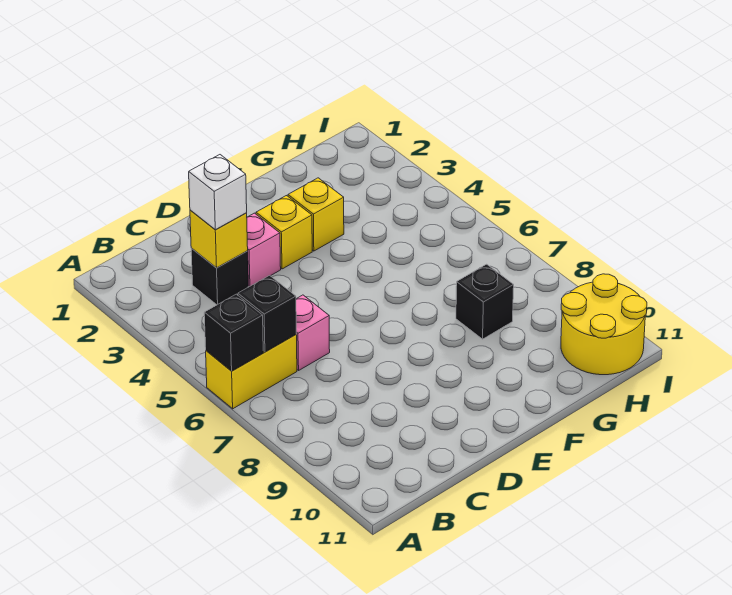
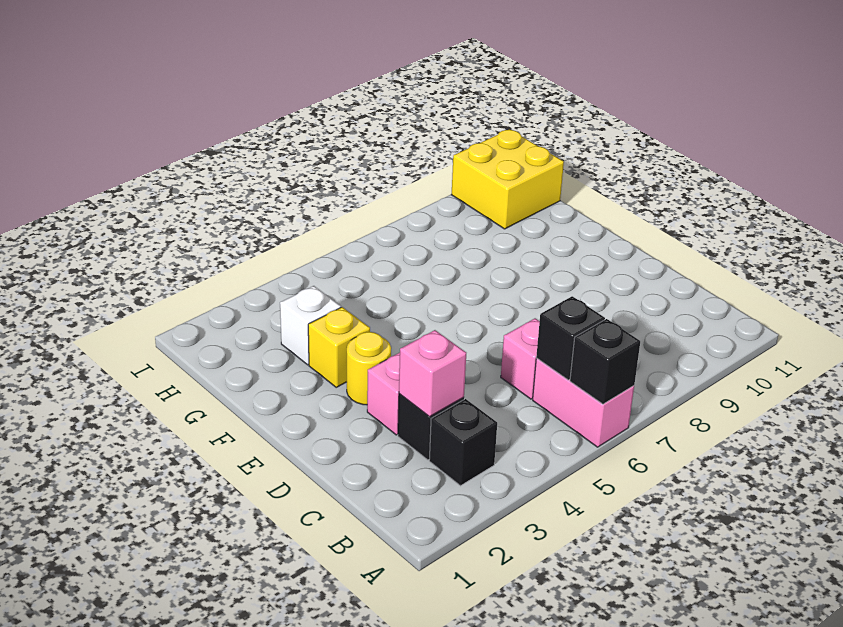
yellow 1x2 brick [206,335,297,409] -> pink 1x2 brick [533,358,634,447]
yellow 1x1 brick [190,210,248,268] -> pink 1x1 brick [399,330,466,417]
white 1x1 brick [189,155,247,230] -> white 1x1 brick moved to [280,286,341,365]
yellow 1x1 brick [256,196,312,269] -> yellow 1x1 round brick [347,332,391,405]
black 1x1 brick [456,264,514,339] -> black 1x1 brick moved to [429,399,497,486]
yellow 2x2 round brick [561,274,647,375] -> yellow 2x2 brick [452,129,564,229]

